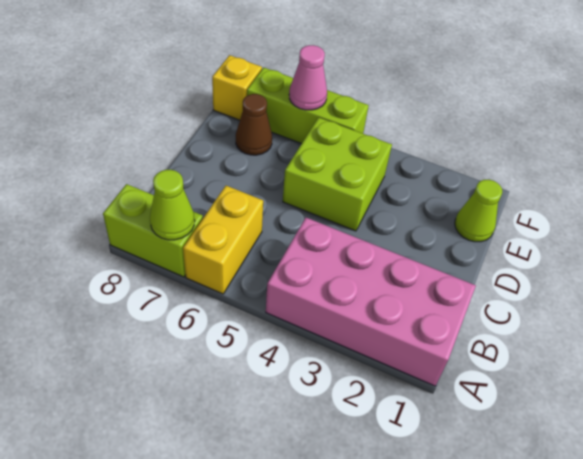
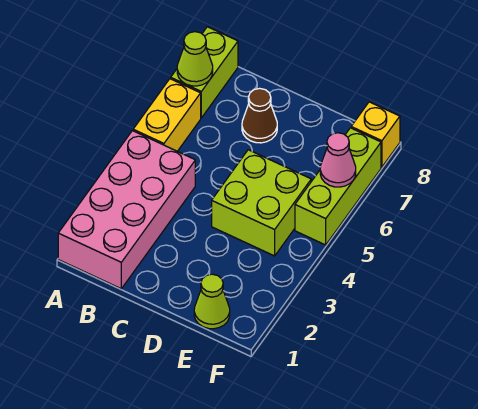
yellow 1x2 brick [183,186,263,294] -> yellow 1x2 brick turned to [133,79,201,151]
brown 1x1 cone [236,94,272,155] -> brown 1x1 cone moved to [242,88,277,143]

